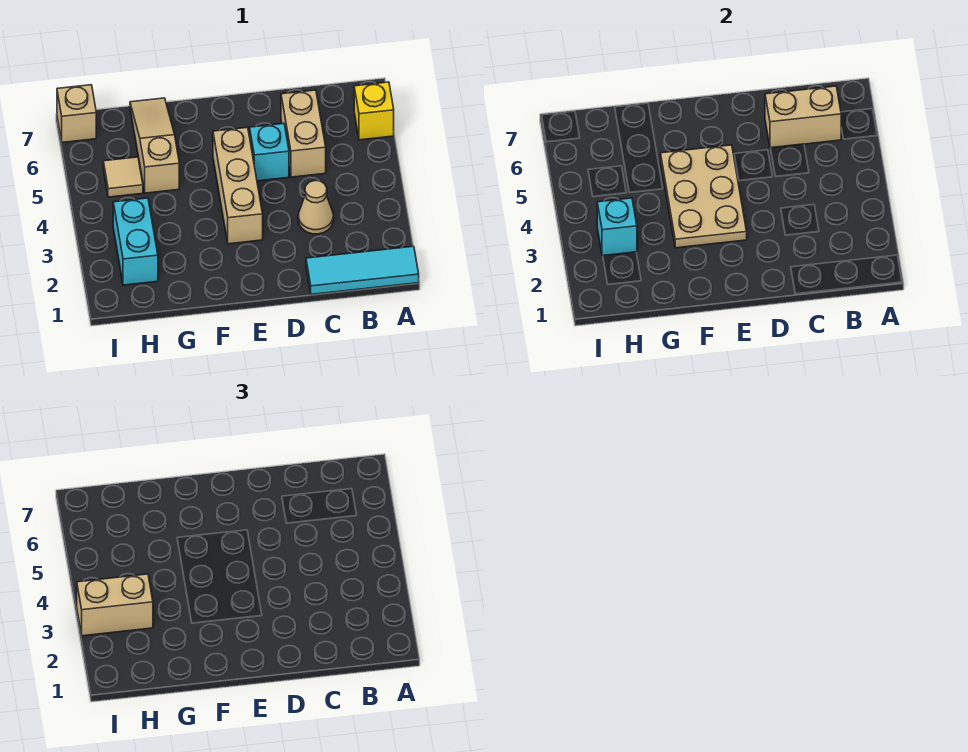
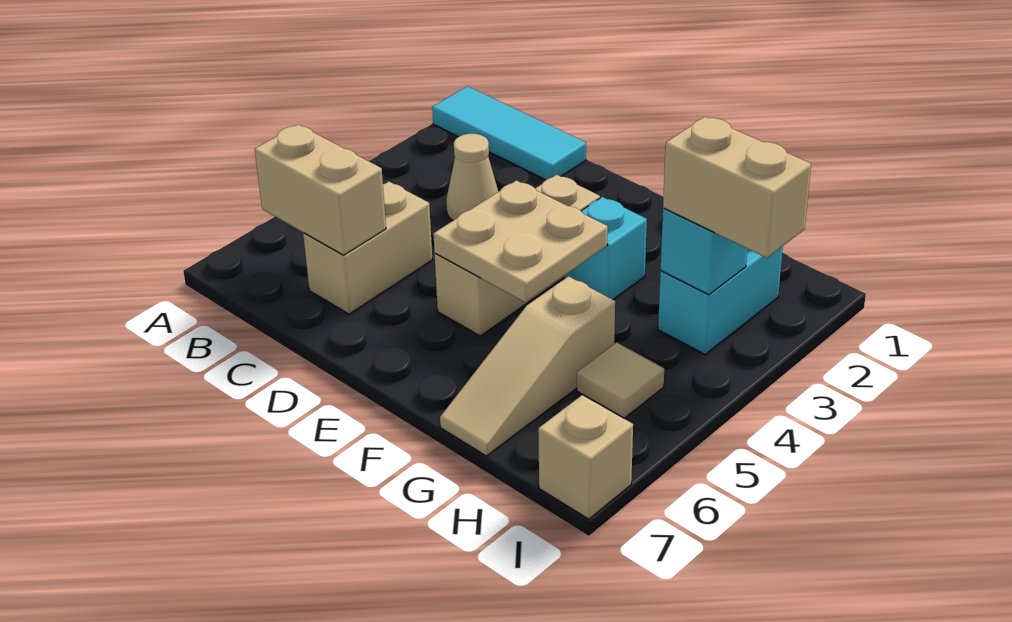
yellow 1x1 brick [354,82,394,140] -> none
cyan 1x1 brick [250,123,289,181] -> cyan 1x1 brick moved to [564,197,647,299]
tan 2x3 plate [661,145,747,248] -> tan 2x2 plate [433,180,608,303]

